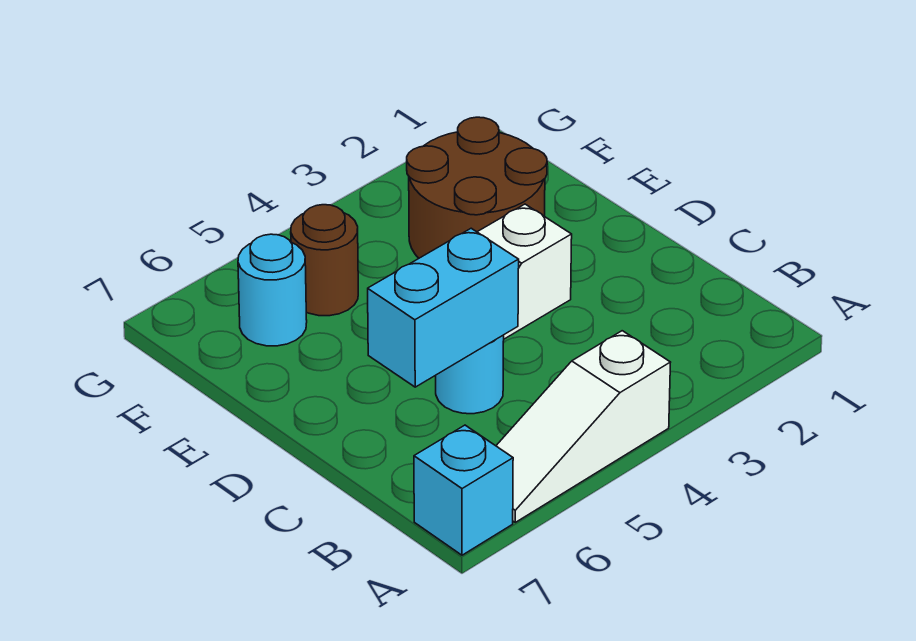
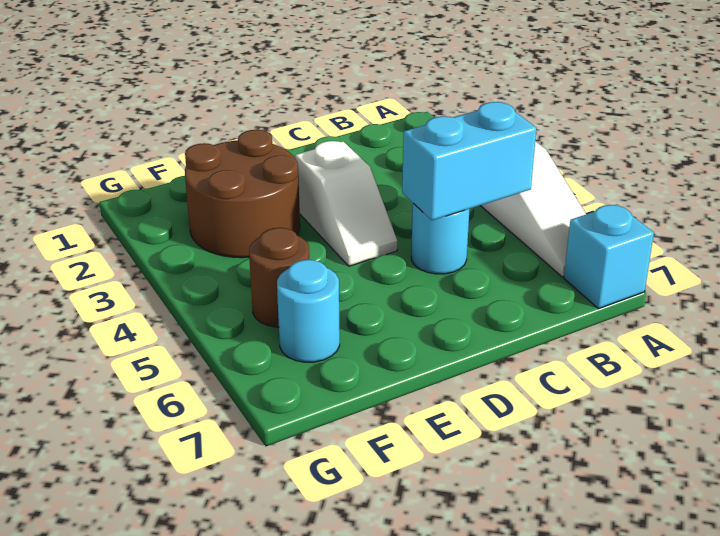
cyan 1x2 brick [368,228,519,387] -> cyan 1x2 brick turned to [402,102,536,220]

